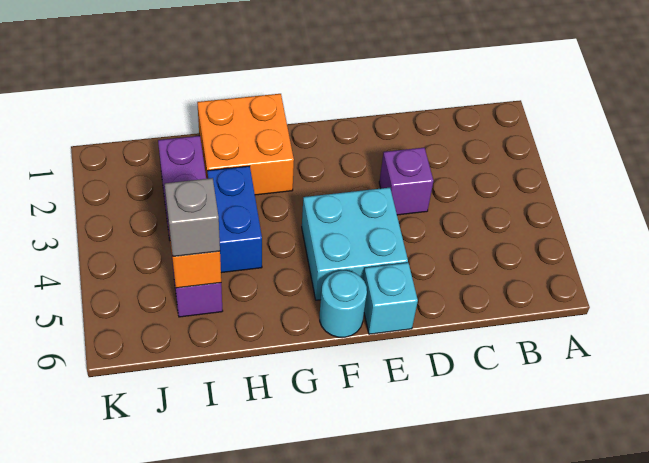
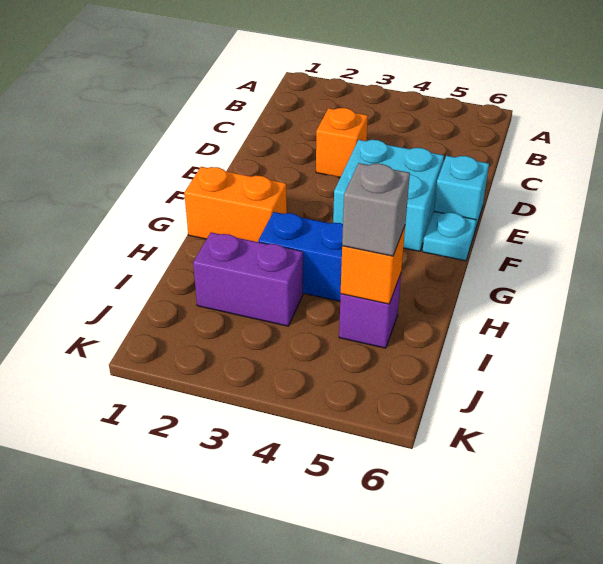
purple 1x1 brick [379,148,433,215] -> orange 1x1 brick [316,108,368,177]
cyan 1x1 round brick [320,271,367,337] -> cyan 1x1 plate [422,211,476,261]
orange 2x2 brick [197,94,294,195] -> orange 1x2 brick [184,167,287,242]

